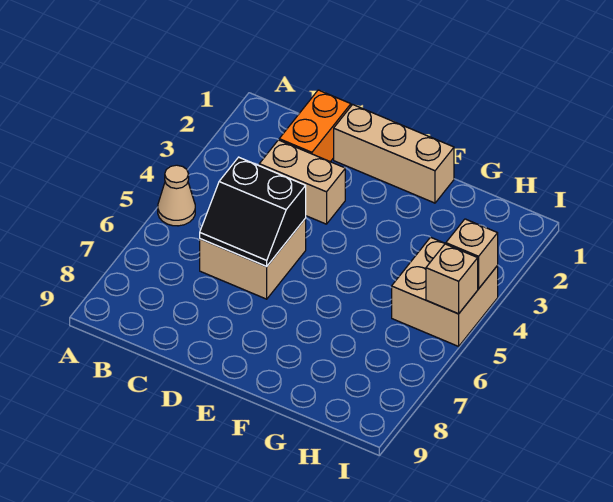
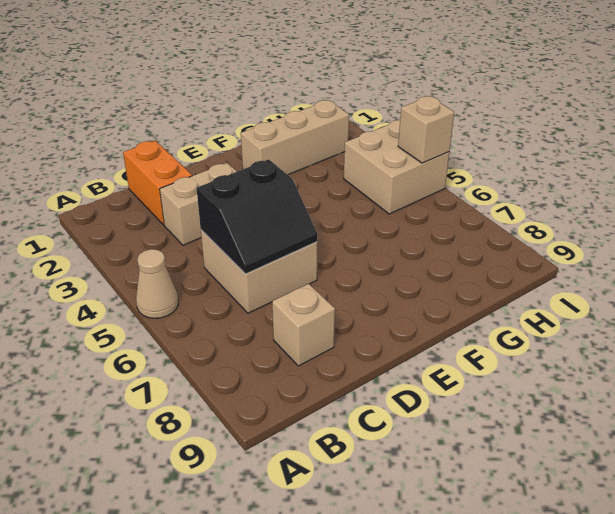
tan 1x3 brick [334,105,454,203] -> tan 1x3 brick moved to [241,100,349,175]
tan 1x1 brick [446,219,498,289] -> tan 1x1 brick moved to [272,284,335,366]

